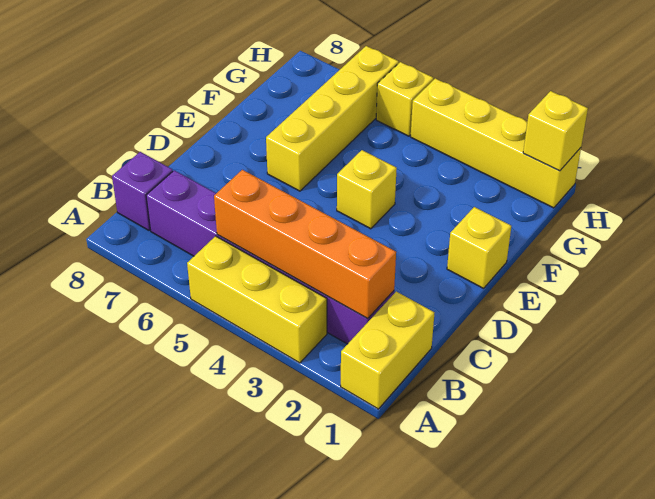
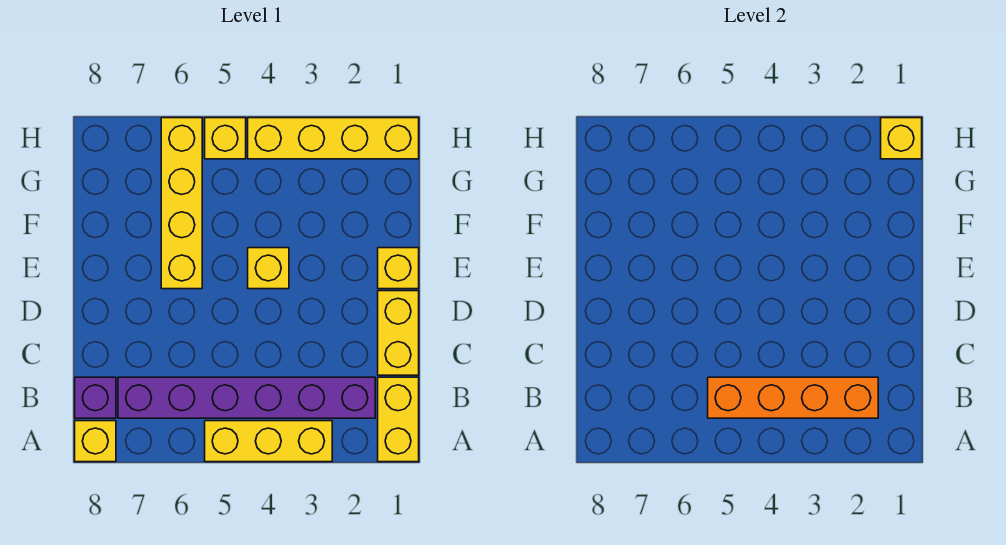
none -> yellow 1x1 brick [75,421,116,462]
none -> yellow 1x2 brick [378,291,419,375]

